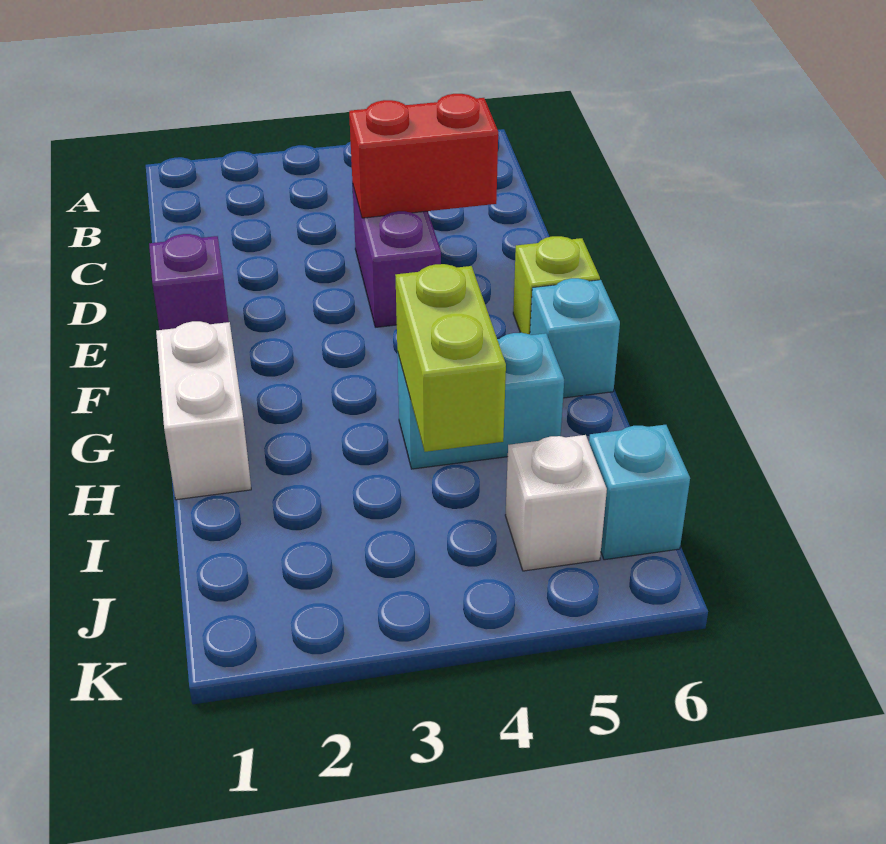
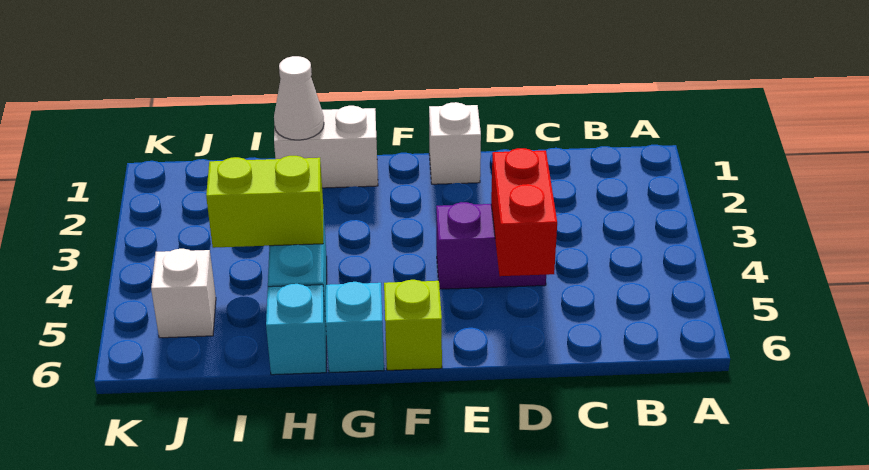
purple 1x1 brick [149,234,229,330] -> white 1x1 brick [429,102,481,184]
none -> white 1x1 cone [274,56,324,140]
cyan 1x1 brick [589,425,690,560] -> cyan 1x1 brick moved to [266,284,326,375]

